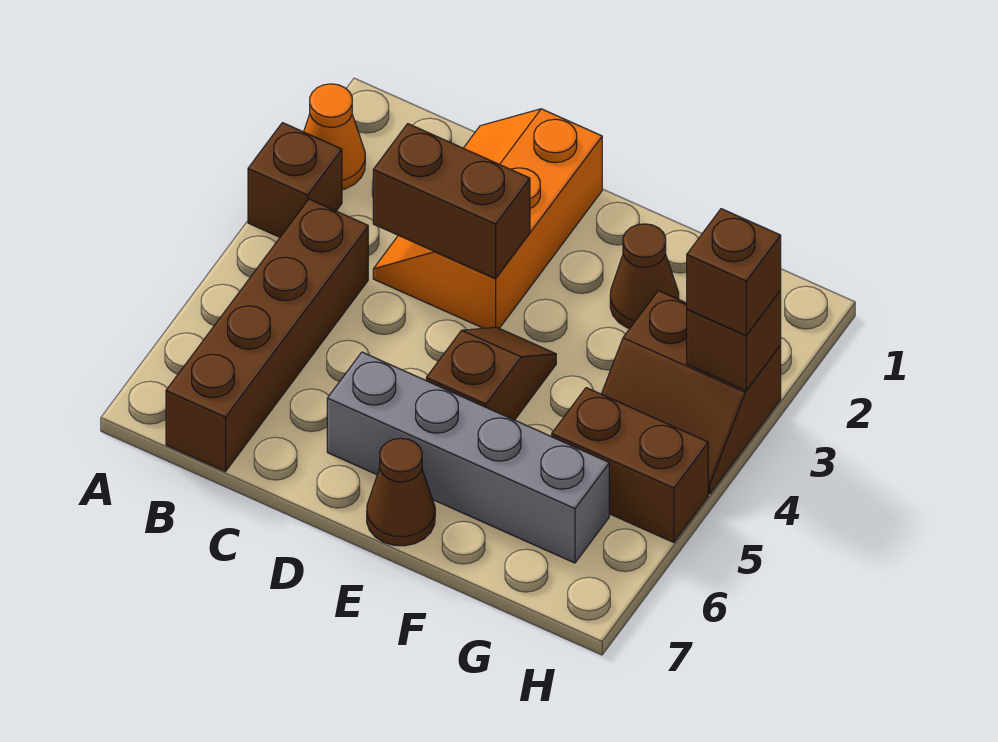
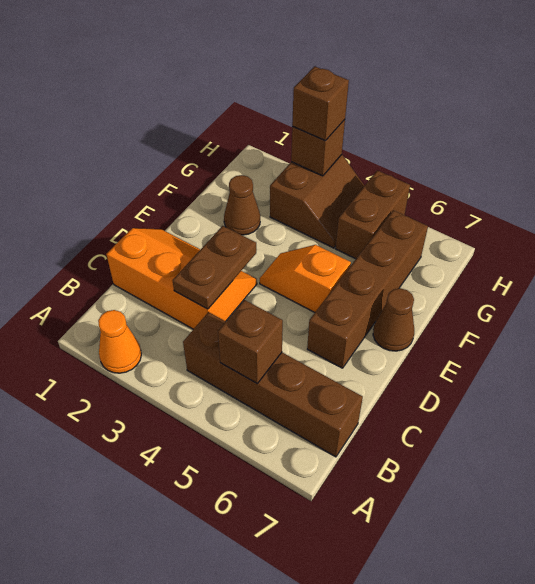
brown 1x1 brick [248,123,342,237] -> brown 1x1 brick moved to [218,300,283,384]
orange 2x3 slope [373,109,602,328] -> orange 2x3 slope turned to [106,228,257,329]
brown 1x2 brick [373,124,530,279] -> brown 1x2 plate [173,226,256,309]
grey 1x4 brick [327,352,609,563] -> brown 1x4 brick [307,210,428,368]
brown 1x2 slope [426,327,556,420] -> orange 1x2 slope [260,245,351,312]

